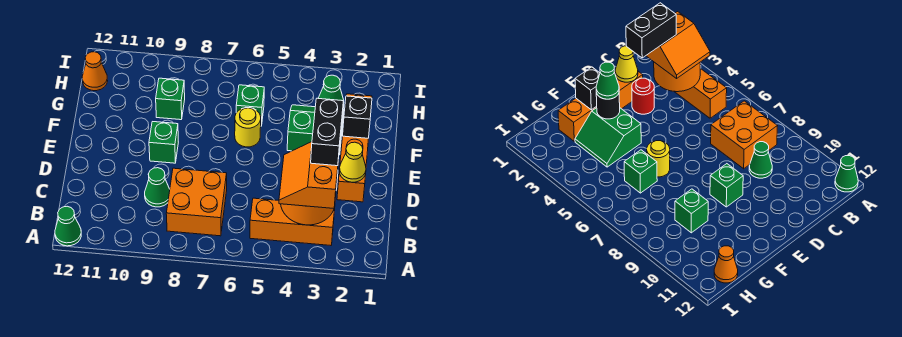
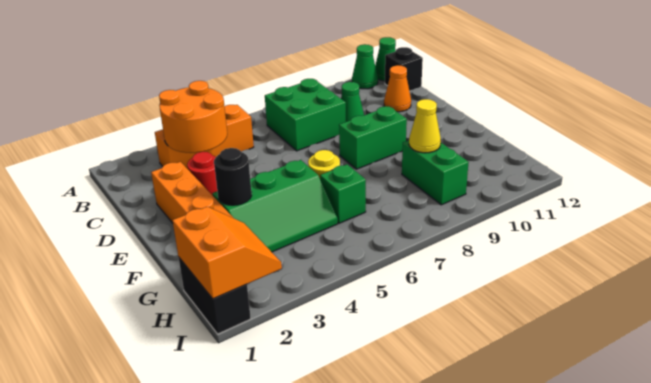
orange 2x2 slope [279,142,340,208] -> orange 2x2 slope moved to [172,207,282,299]
orange 2x2 brick [166,168,227,236] -> green 2x2 brick [265,79,346,151]
black 1x2 brick [311,98,343,166] -> black 1x2 brick moved to [178,257,251,334]
yellow 1x1 cone [339,142,366,182] -> yellow 1x1 cone moved to [409,99,441,153]
green 1x1 brick [149,122,178,163] -> green 1x2 brick [339,106,407,169]
black 1x1 brick [343,96,372,138] -> black 1x1 brick moved to [385,47,423,91]
green 2x2 slope [287,105,344,155] -> green 2x3 slope [212,160,338,252]
green 1x1 cone [318,75,344,107] -> green 1x1 cone moved to [352,44,378,89]
green 1x1 brick [156,78,185,120] -> green 1x2 brick [402,140,469,205]
orange 1x1 cone [82,52,108,91] -> orange 1x1 cone moved to [384,65,411,112]

